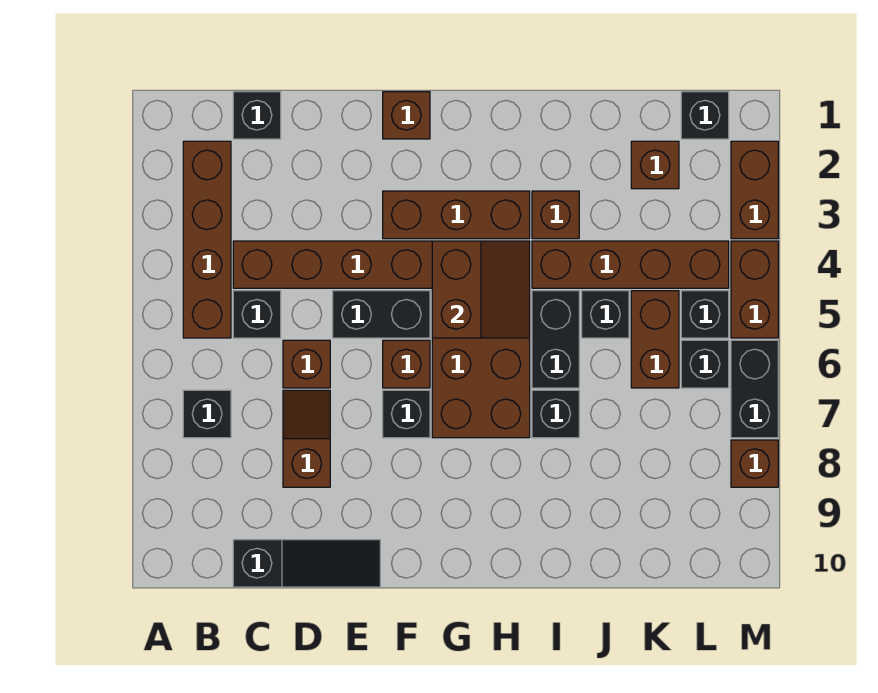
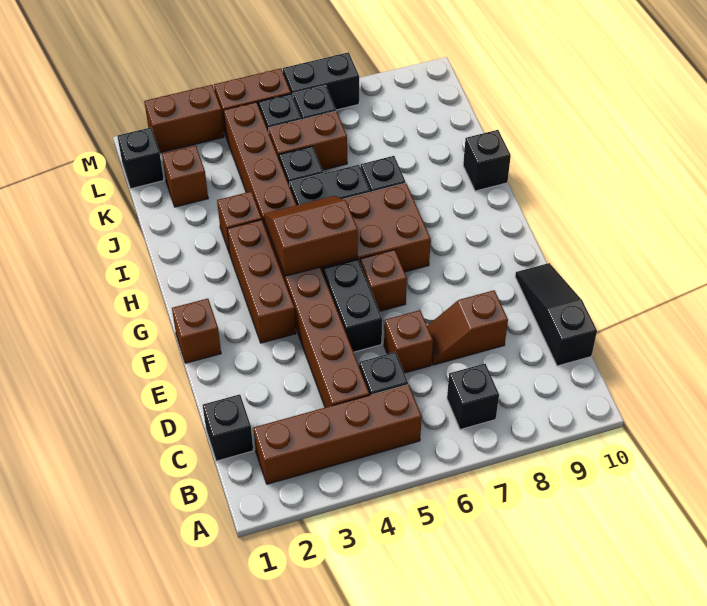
black 1x1 brick [383,390,430,438] -> black 1x1 brick moved to [463,130,511,191]
brown 1x1 brick [731,440,778,487] -> none

